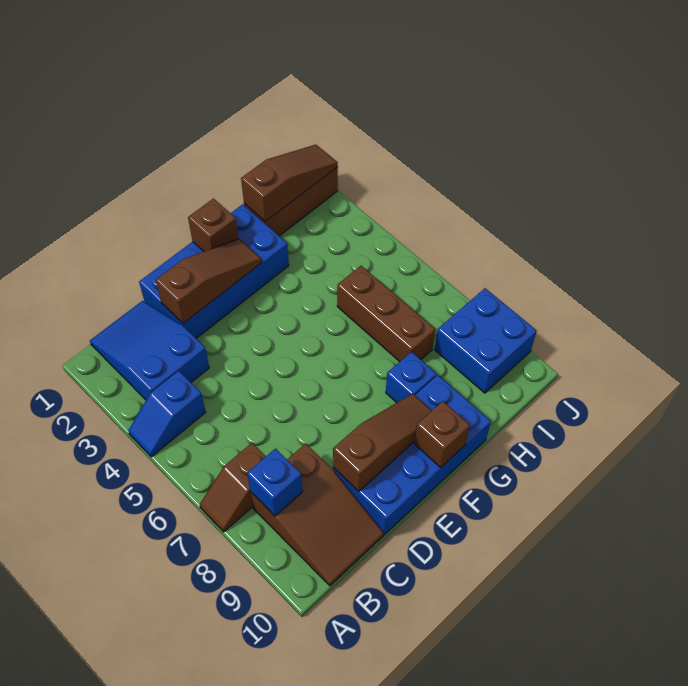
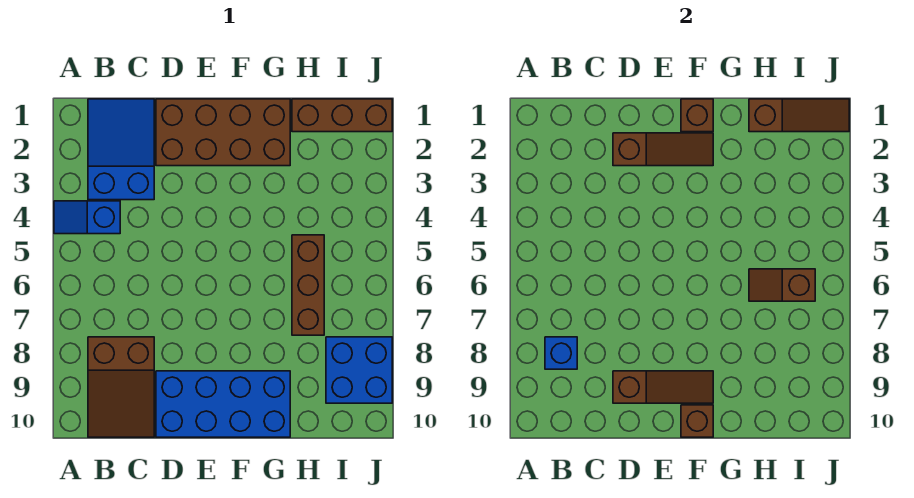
brown 1x2 slope [199,443,266,532] -> brown 1x2 slope moved to [749,269,815,301]
blue 2x4 brick [139,204,289,338] -> brown 2x4 brick [156,99,290,166]
blue 1x1 brick [386,352,436,403] -> none

